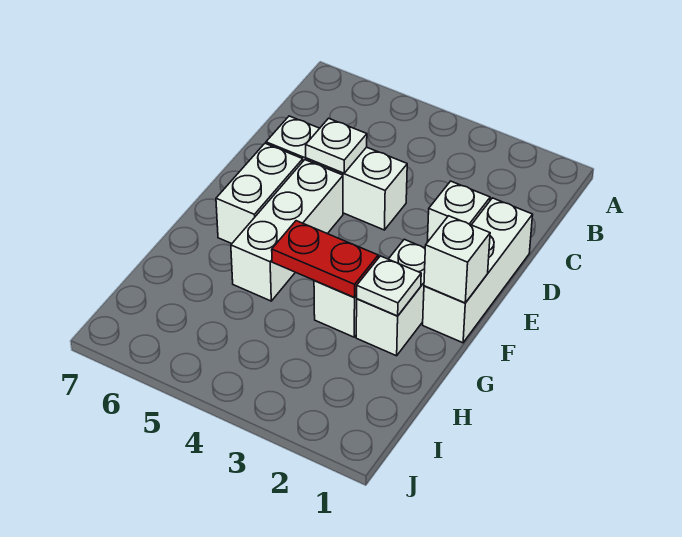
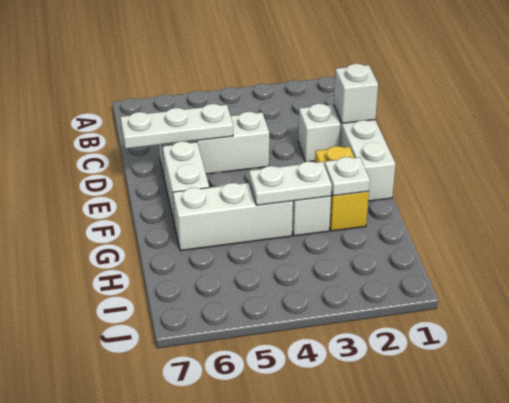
white 1x1 plate [306,118,367,173] -> white 1x3 plate [120,104,233,149]
white 1x3 brick [231,160,343,301] -> white 1x3 brick turned to [173,183,293,251]
white 1x1 brick [424,216,490,303] -> white 1x1 brick moved to [334,64,378,123]
white 1x2 brick [356,239,425,356] -> yellow 1x2 brick [315,146,369,231]
red 1x2 plate [272,221,378,297] -> white 1x2 plate [249,161,332,205]

